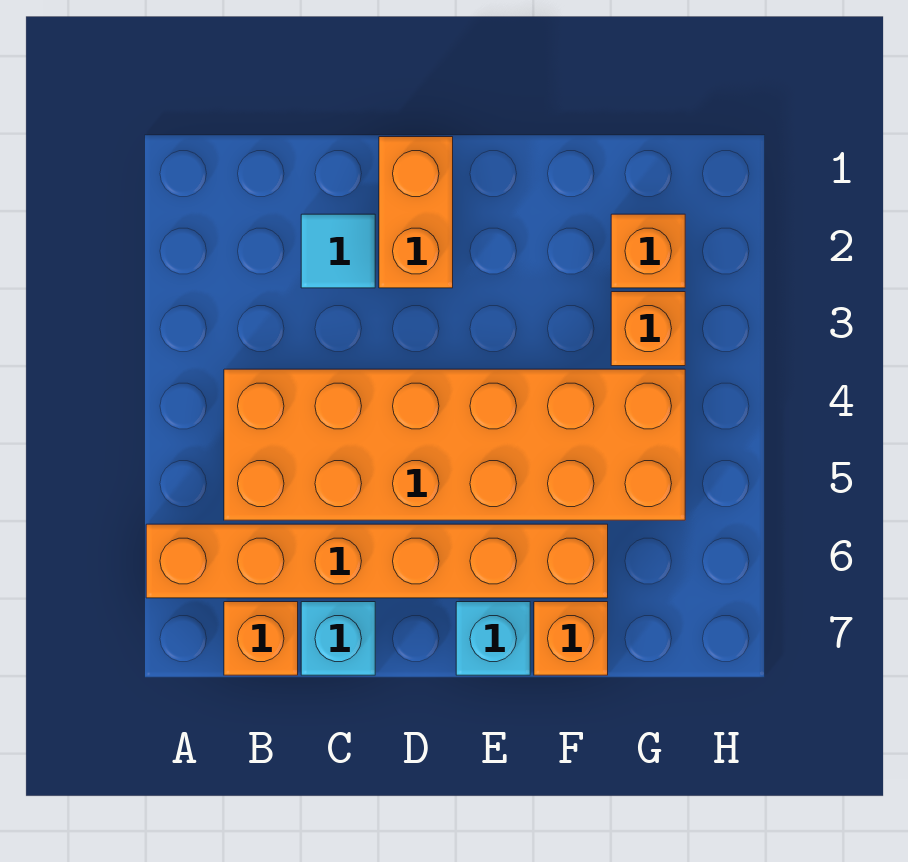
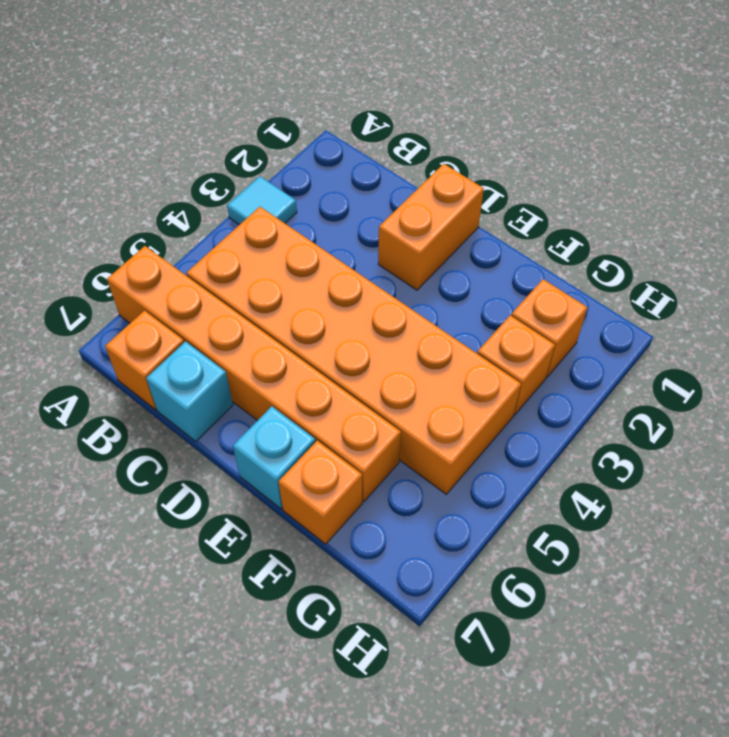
cyan 1x1 tile [301,214,375,288] -> cyan 1x1 tile moved to [227,176,297,225]

